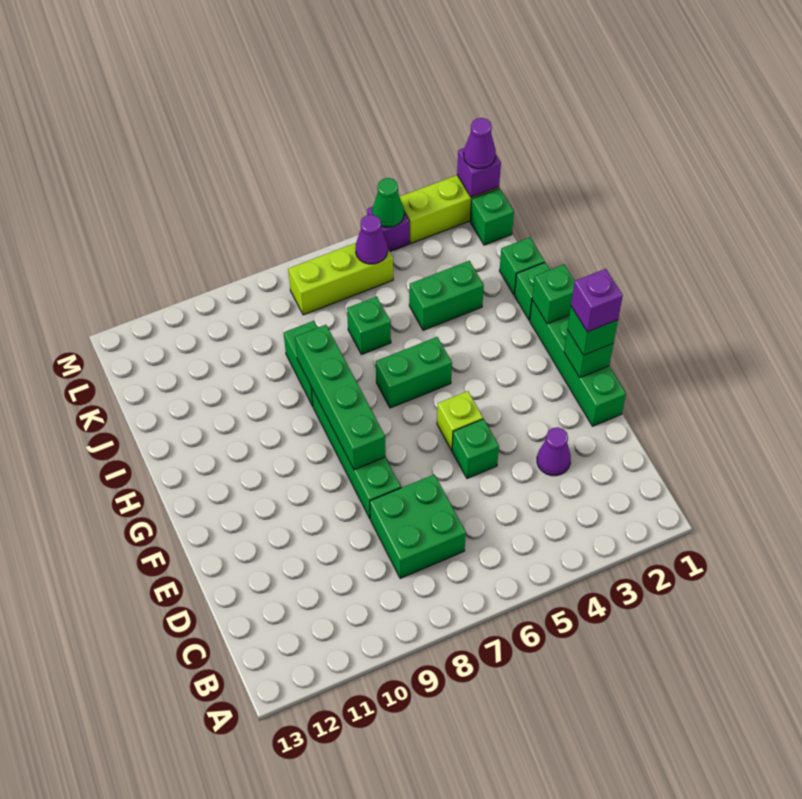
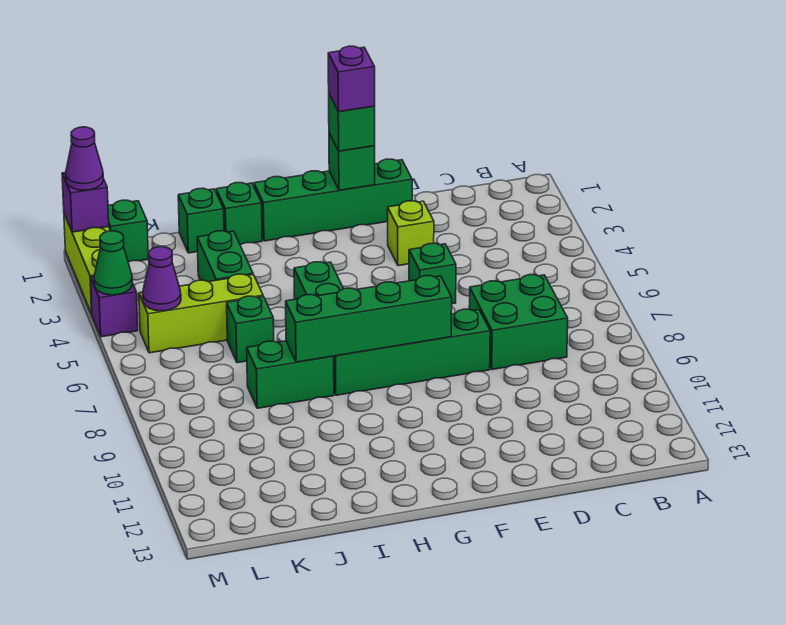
purple 1x1 cone [537,427,571,476] -> none
lime 1x1 brick [437,391,483,450] -> lime 1x1 brick moved to [388,201,434,266]
green 1x1 brick [532,265,575,324] -> none
lime 1x3 brick [288,243,393,315] -> lime 1x3 brick turned to [139,274,263,353]

